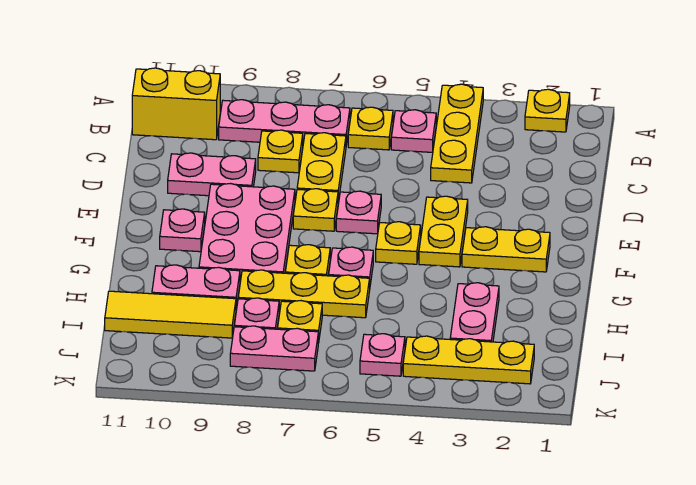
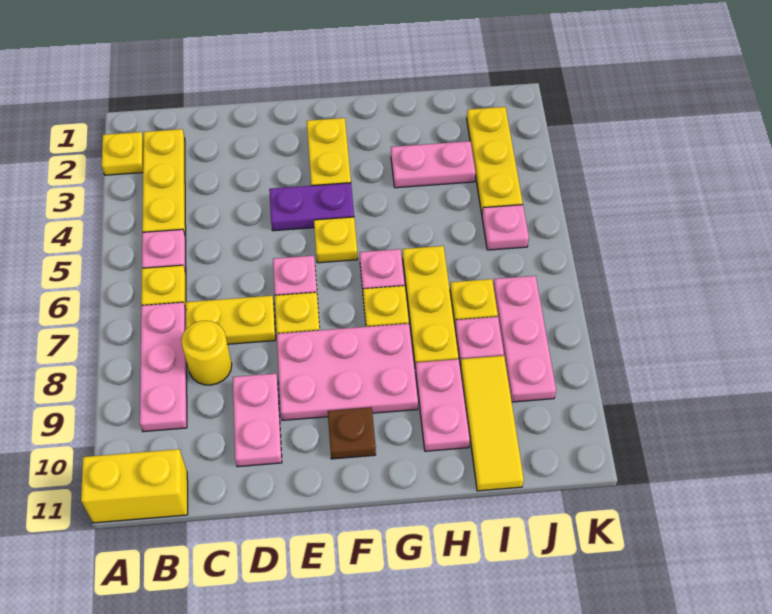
yellow 1x3 plate [431,84,483,183] -> yellow 1x3 plate turned to [142,129,186,237]
yellow 1x2 brick [132,68,220,140] -> yellow 1x2 brick turned to [81,449,188,523]
yellow 1x1 plate [258,130,303,173] -> yellow 1x1 round brick [181,321,232,385]
yellow 1x2 plate [419,196,468,267] -> purple 1x2 plate [269,183,354,231]
pink 1x1 plate [160,209,205,252] -> brown 1x1 plate [328,407,376,459]
pink 1x2 plate [230,326,318,371] -> pink 1x3 plate [493,276,556,402]

